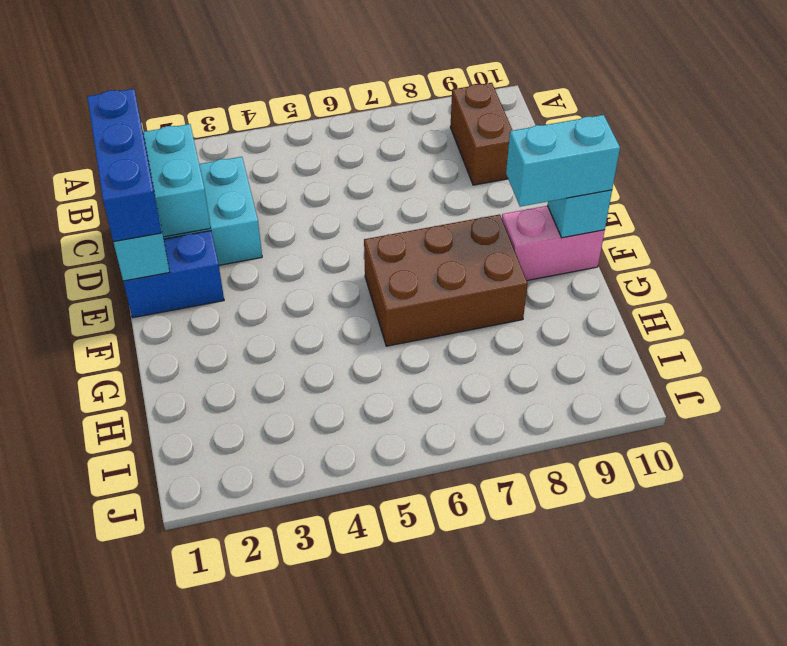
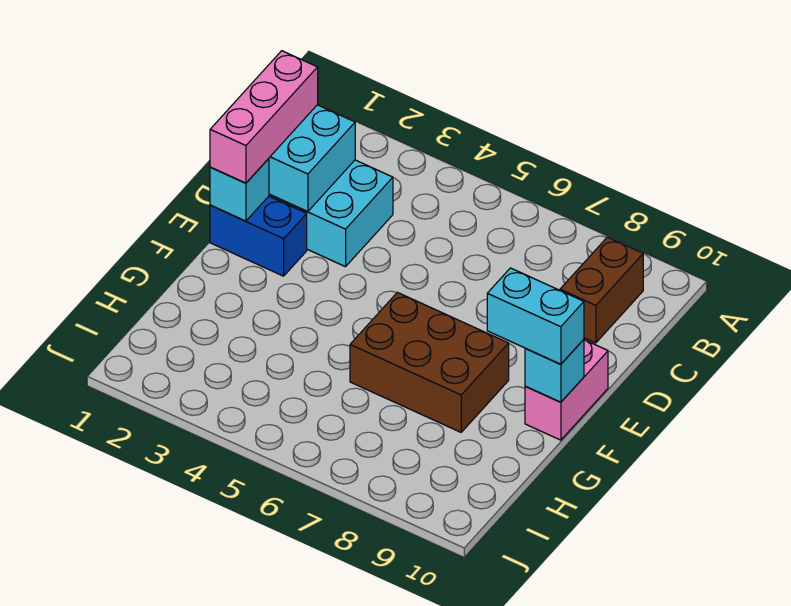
blue 1x3 brick [87,89,162,242] -> pink 1x3 brick [210,51,318,183]
pink 1x2 brick [502,206,605,281] -> pink 1x2 brick turned to [525,340,608,440]

